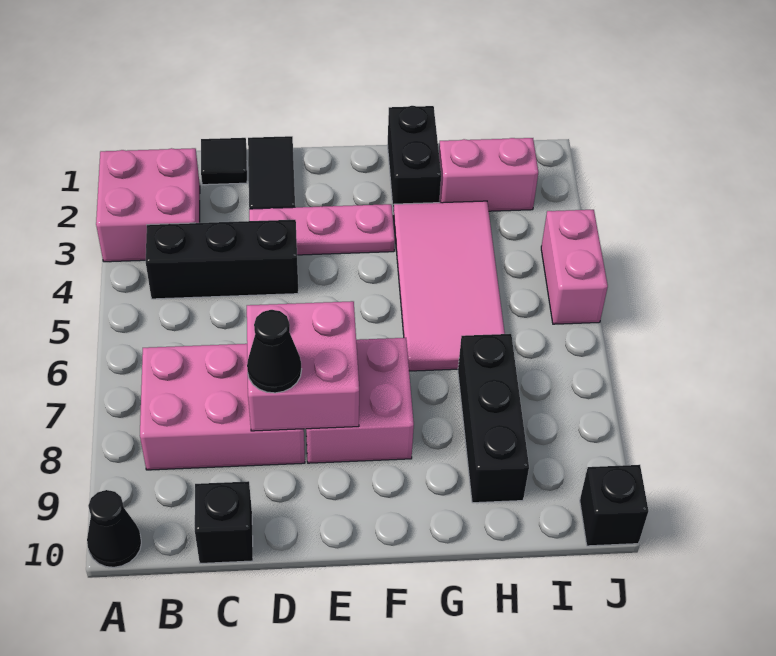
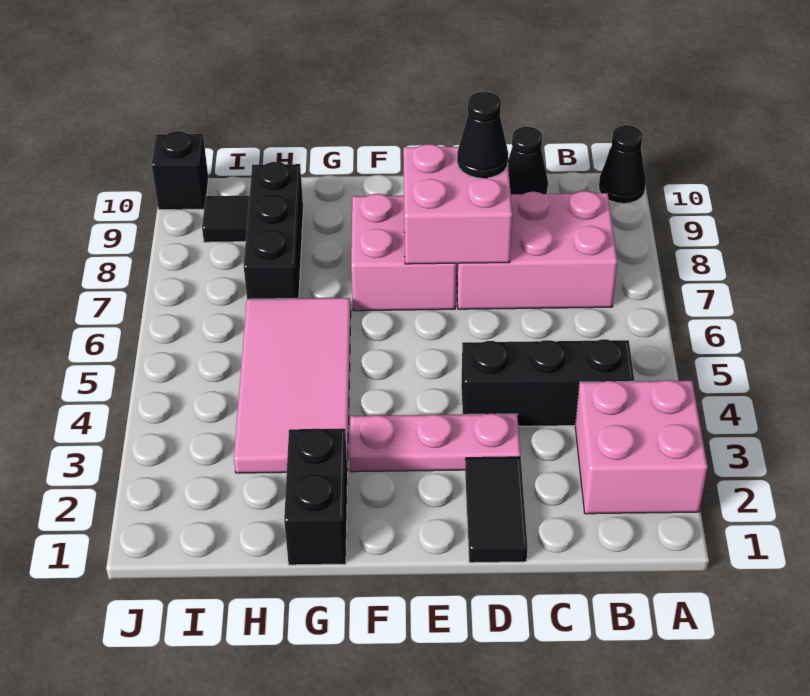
black 1x1 tile [201,138,247,185] -> black 1x1 tile moved to [202,196,249,242]
black 1x1 brick [195,481,253,563] -> black 1x1 cone [508,127,548,194]
pink 1x2 brick [439,138,538,211] -> none
pink 1x2 brick [541,210,608,324] -> none

